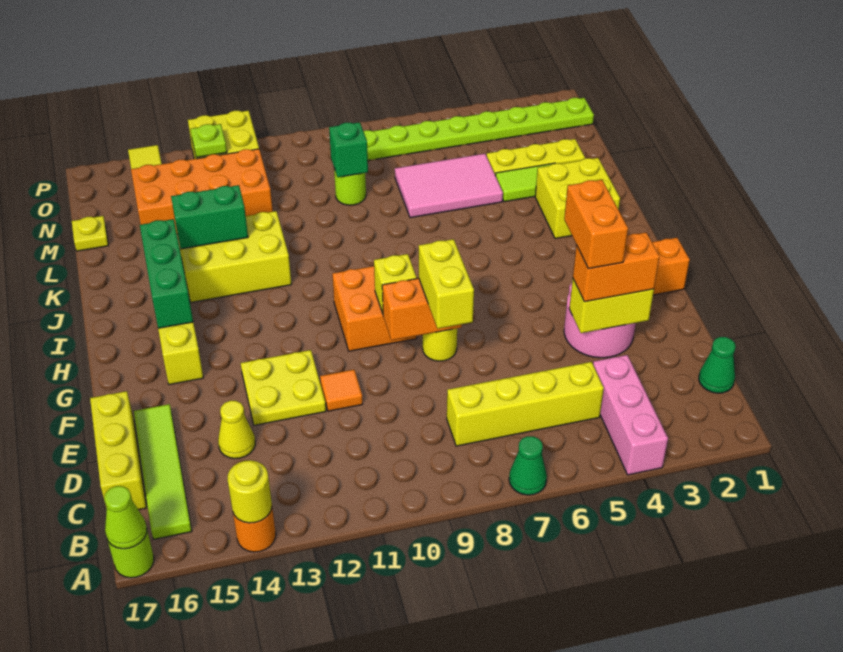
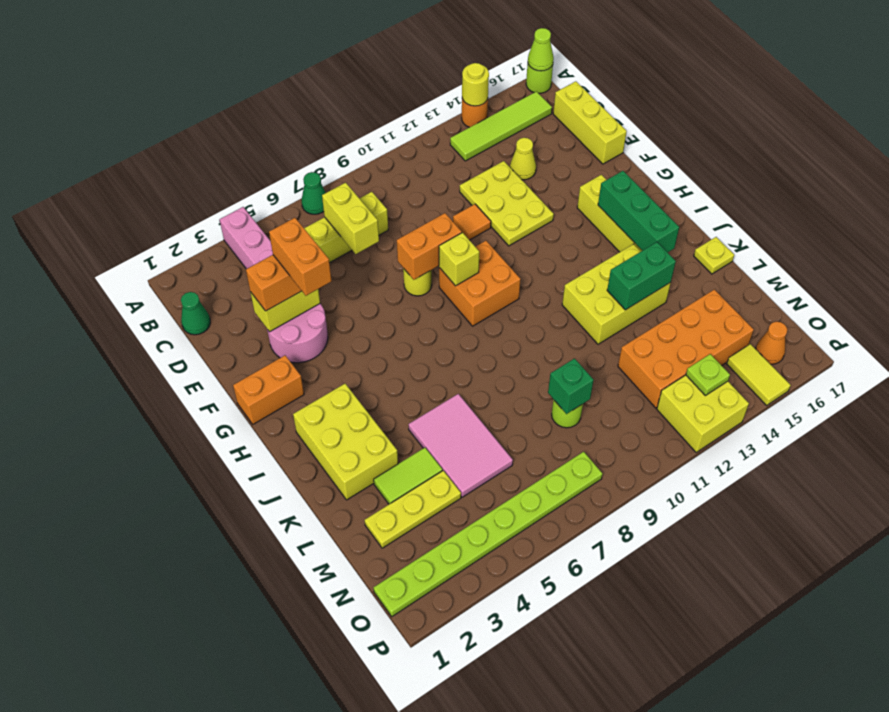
lime 1x4 tile [134,404,192,539] -> lime 1x4 tile turned to [450,92,552,161]
yellow 1x2 brick [419,239,474,329] -> yellow 1x2 brick moved to [322,183,379,254]
yellow 2x2 plate [241,350,326,425] -> yellow 2x3 plate [460,161,554,246]
yellow 2x2 brick [535,158,620,239] -> yellow 2x3 brick [293,384,398,500]
pink 2x3 tile [395,154,503,218] -> pink 2x3 tile turned to [409,394,513,497]
yellow 1x1 plate [72,216,108,251] -> yellow 1x1 plate moved to [694,237,734,274]
none -> orange 1x1 cone [756,322,787,364]

